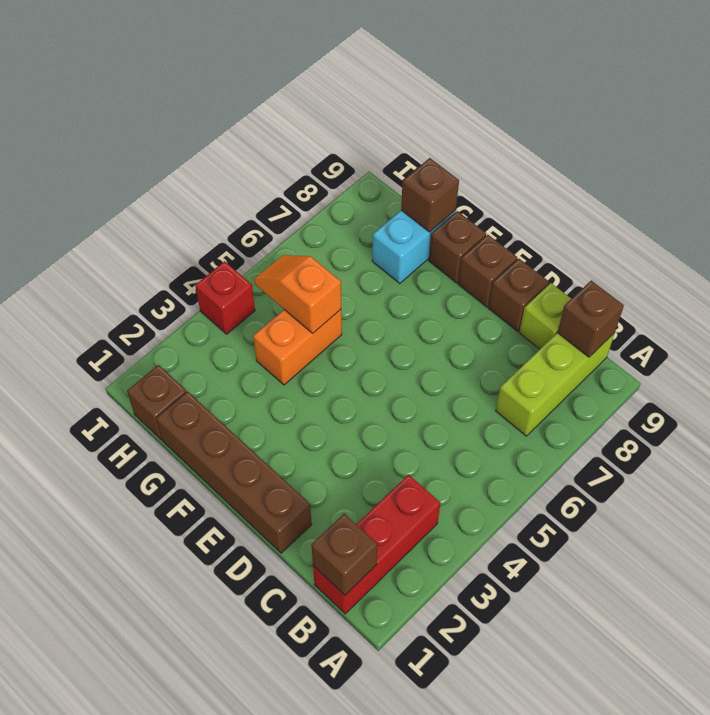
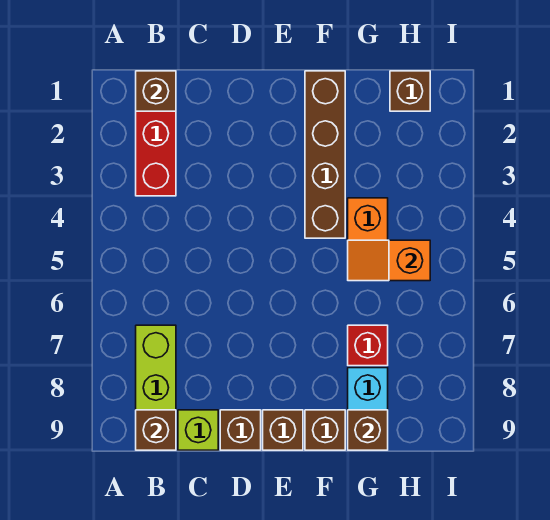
brown 1x4 brick [156,392,312,553] -> brown 1x4 brick turned to [305,71,345,238]
orange 1x2 slope [254,255,341,333] -> orange 1x2 slope turned to [348,240,430,281]
red 1x1 brick [195,261,255,334] -> red 1x1 brick moved to [348,325,388,366]

